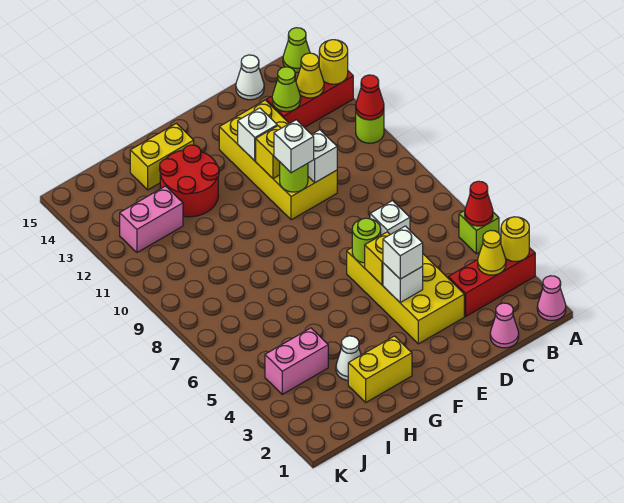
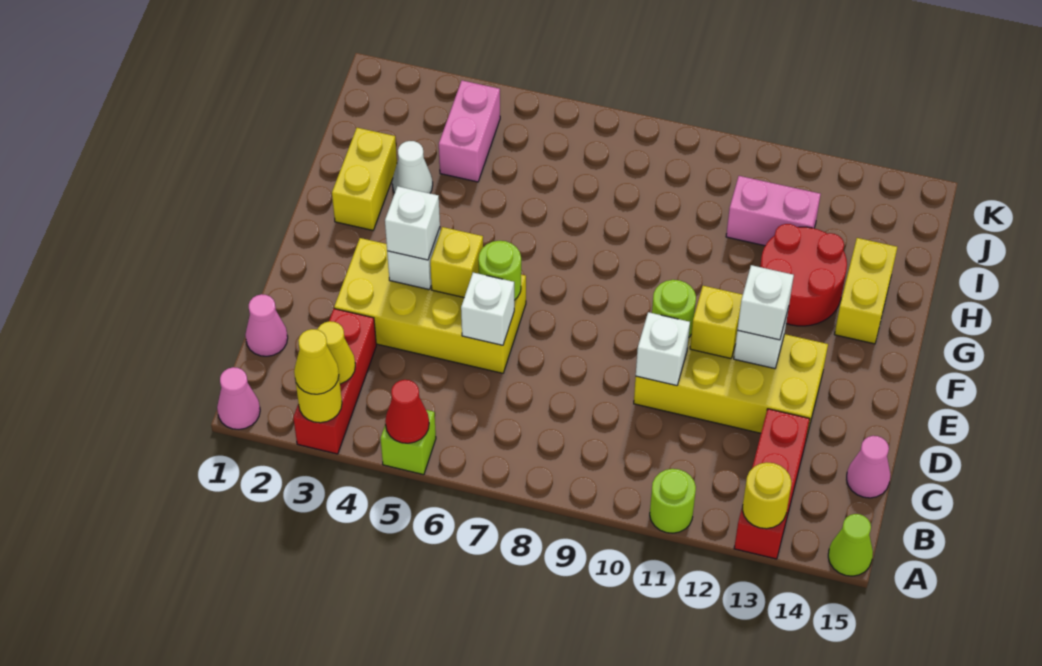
red 1x1 cone [356,75,384,120] -> none
yellow 1x1 cone [296,53,324,98] -> yellow 1x1 cone moved to [294,329,339,394]
lime 1x1 cone [272,67,301,112] -> none
white 1x1 cone [236,55,264,100] -> pink 1x1 cone [847,436,890,498]
white 1x1 brick [274,120,314,173] -> white 1x1 brick moved to [737,265,794,340]
pink 1x2 brick [120,186,183,252] -> pink 1x2 brick turned to [726,176,821,246]

